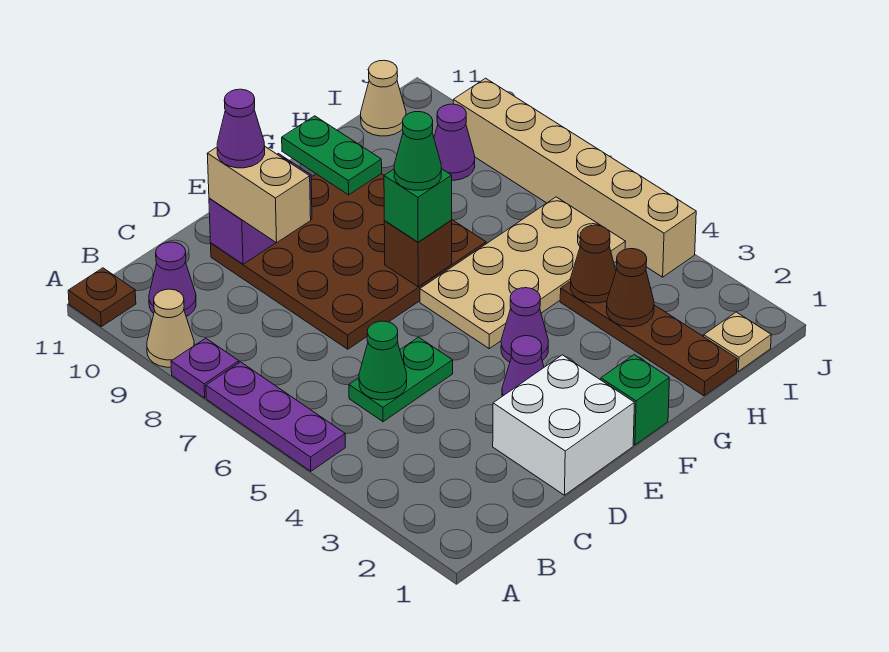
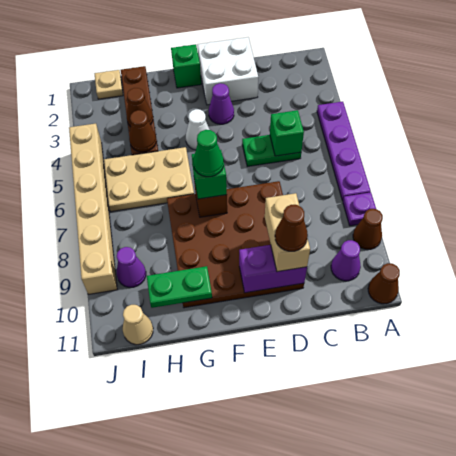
purple 1x3 plate [206,362,345,471] -> purple 1x4 plate [317,102,371,201]
tan 1x1 cone [147,289,194,367] -> brown 1x1 cone [353,209,383,249]
brown 1x1 plate [68,268,136,327] -> brown 1x1 cone [368,263,400,304]
green 1x1 cone [359,321,407,400] -> green 1x1 brick [270,110,304,156]
purple 1x1 cone [217,89,265,168] -> brown 1x1 cone [275,205,308,251]
purple 1x1 cone [501,288,548,362] -> white 1x1 cone [186,109,210,150]
tan 2x4 plate [420,197,626,349] -> tan 2x3 plate [104,147,194,212]
green 1x2 plate [282,116,382,195] -> green 1x2 plate turned to [147,266,212,308]

